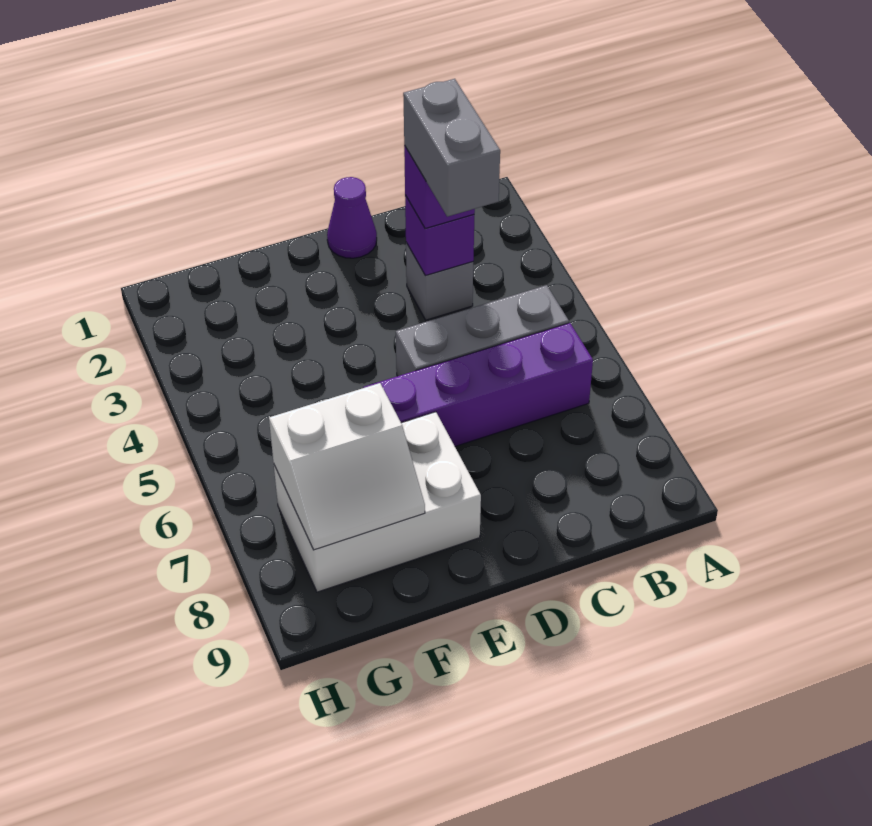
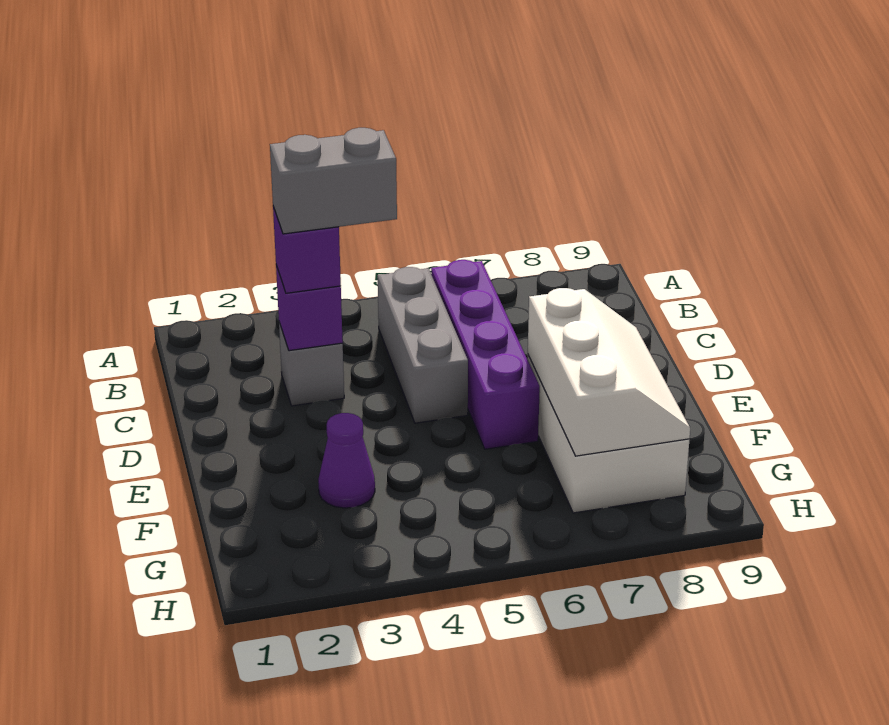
purple 1x1 cone [327,177,377,258] -> purple 1x1 cone moved to [318,413,375,508]
white 2x2 slope [269,383,425,550] -> white 2x3 slope [528,288,690,456]

